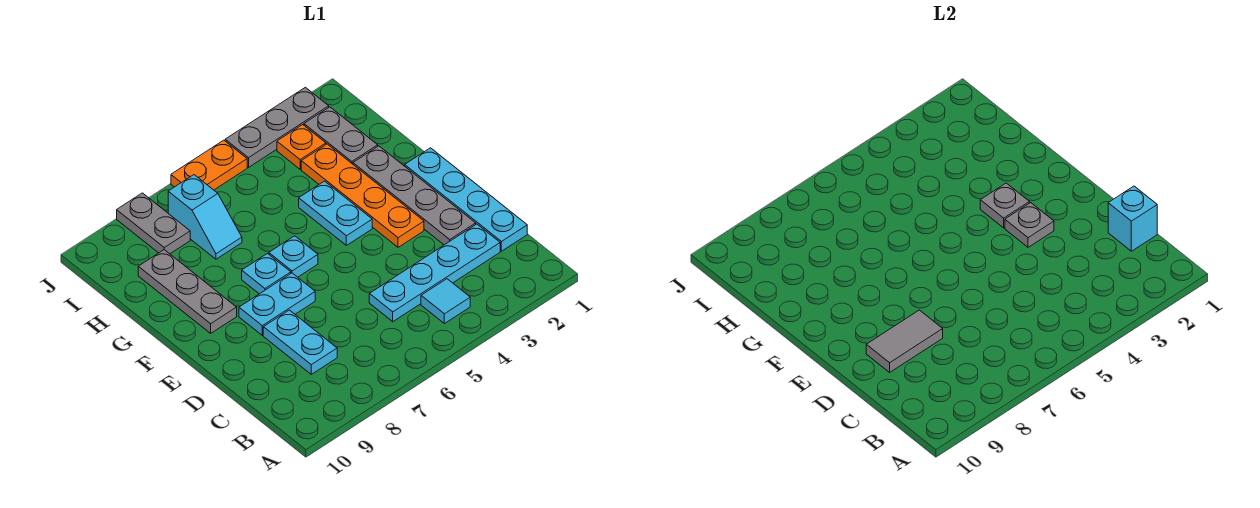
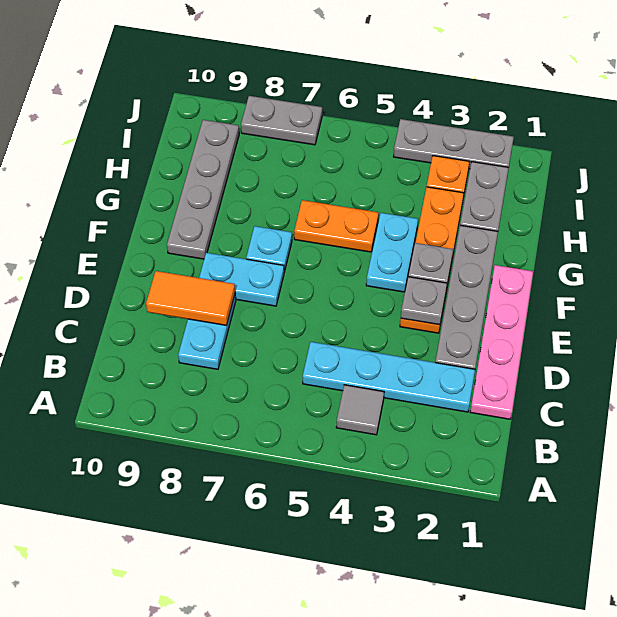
cyan 1x1 tile [421,279,470,324] -> grey 1x1 tile [336,385,384,435]
cyan 1x4 plate [405,148,527,251] -> pink 1x4 plate [470,265,533,419]
cyan 1x1 brick [1108,186,1157,251] -> none
grey 1x2 tile [866,310,943,372] -> orange 1x2 tile [146,271,235,326]
cyan 1x1 plate [269,236,318,277] -> none
grey 1x3 plate [138,250,237,333] -> grey 1x4 plate [167,120,239,259]
cyan 1x2 slope [168,175,242,259] -> none
grey 1x2 plate [117,193,190,254] -> grey 1x2 plate turned to [241,96,322,145]
orange 1x2 plate [171,140,247,190] -> orange 1x2 plate moved to [294,200,378,252]

